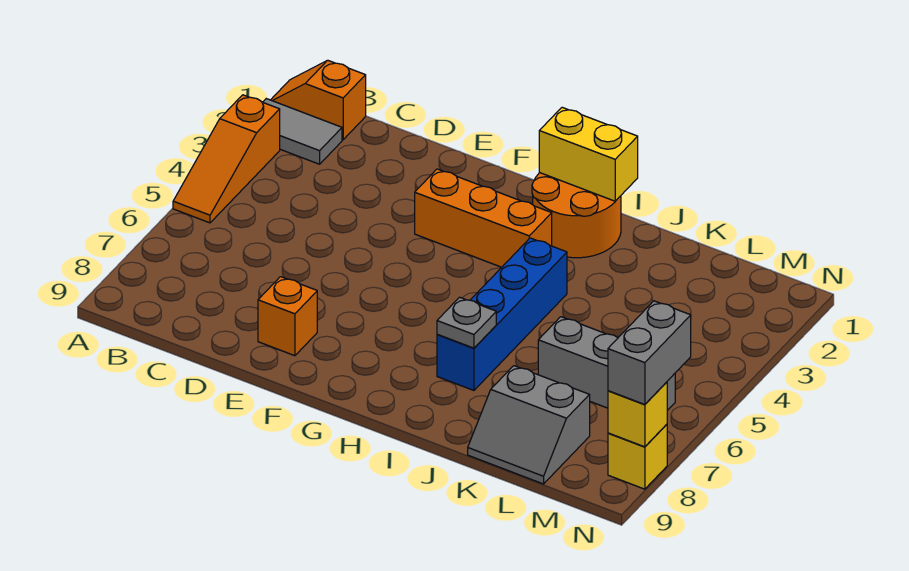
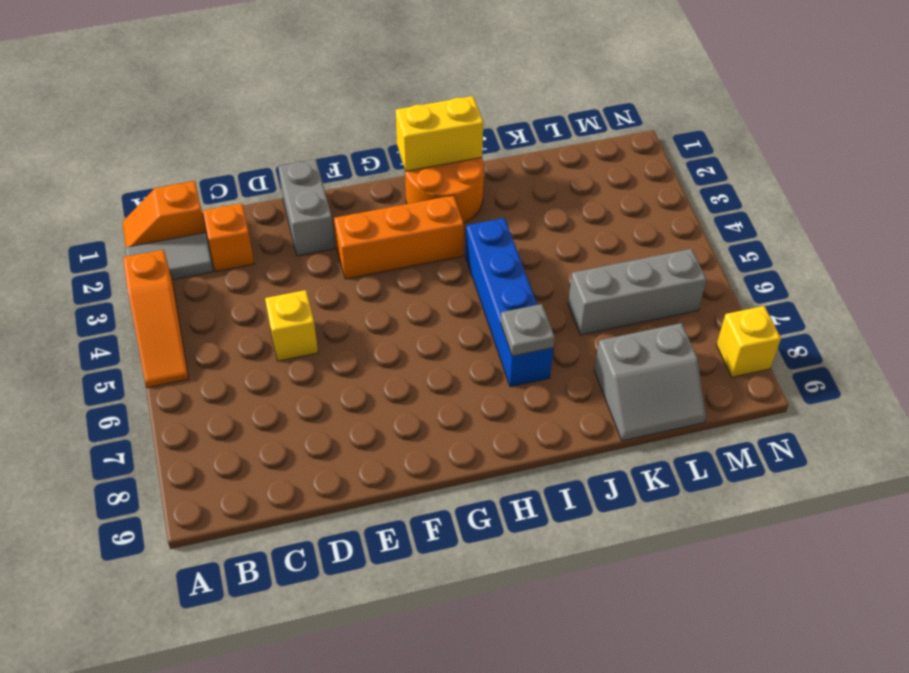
orange 1x1 brick [258,277,317,356] -> orange 1x1 brick moved to [203,203,254,271]
grey 1x2 brick [608,301,691,404] -> grey 1x2 brick moved to [278,159,335,256]
yellow 1x1 brick [608,382,667,447] -> yellow 1x1 brick moved to [265,290,318,361]

